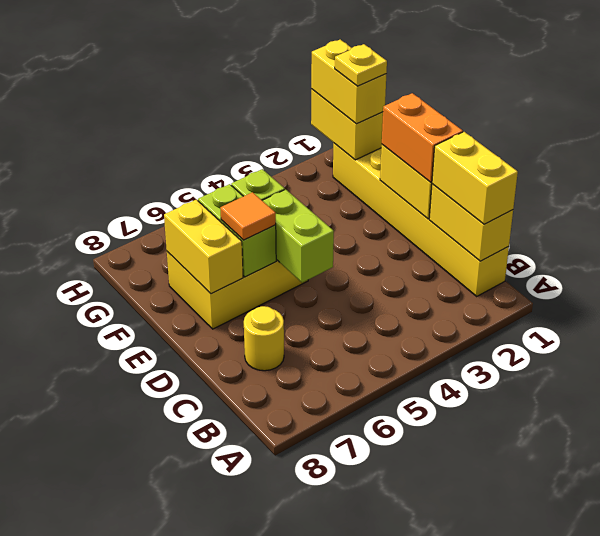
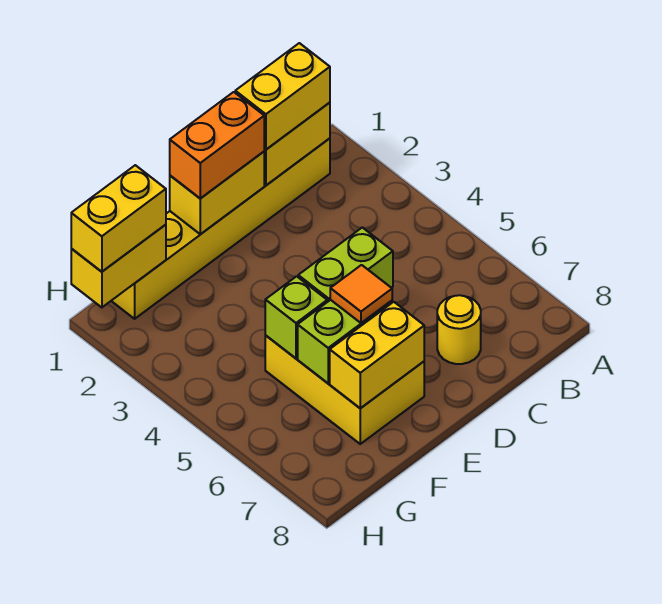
yellow 1x1 plate [335,44,387,86] -> none

